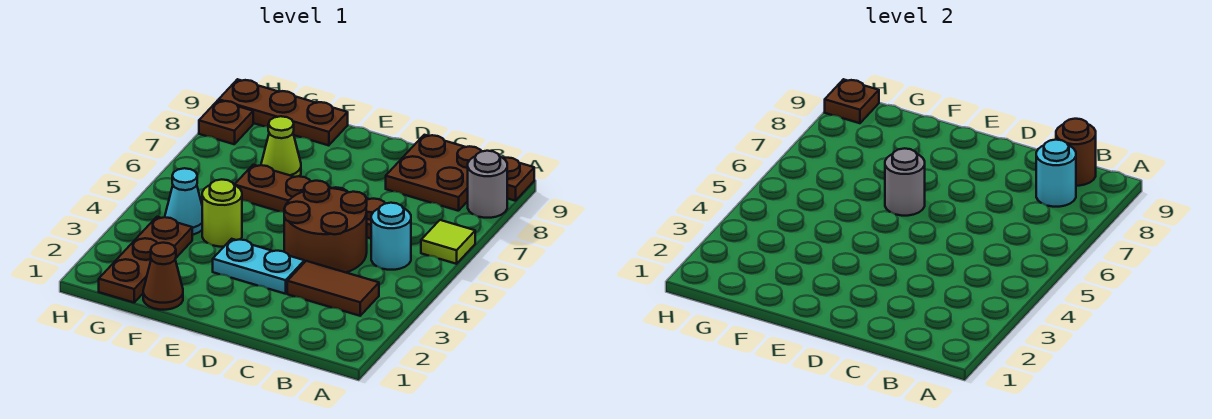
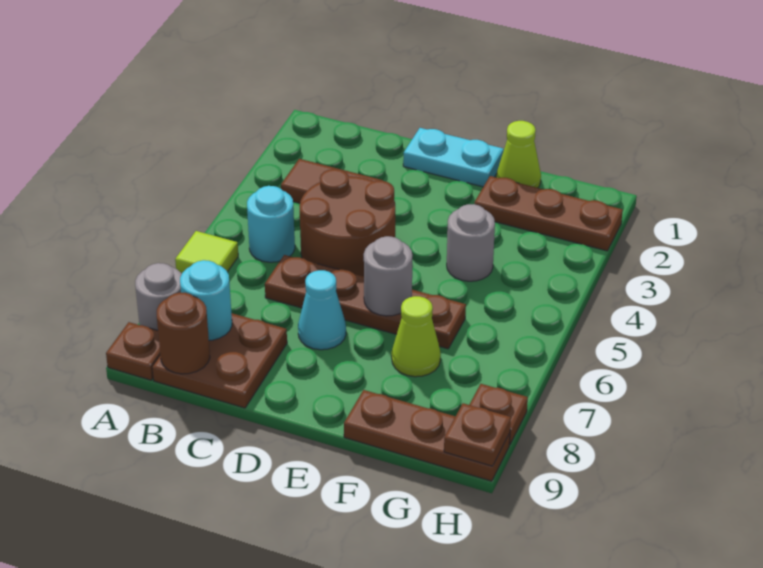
cyan 1x2 plate [213,239,304,294] -> cyan 1x2 plate moved to [403,128,504,187]
brown 1x1 cone [143,243,183,310] -> lime 1x1 cone [496,121,541,188]
lime 1x1 round brick [202,179,242,247] -> grey 1x1 round brick [447,204,495,281]
brown 1x3 plate [99,217,192,302] -> brown 1x3 plate turned to [474,176,623,251]
cyan 1x1 cone [165,168,202,235] -> cyan 1x1 cone moved to [298,270,346,350]

